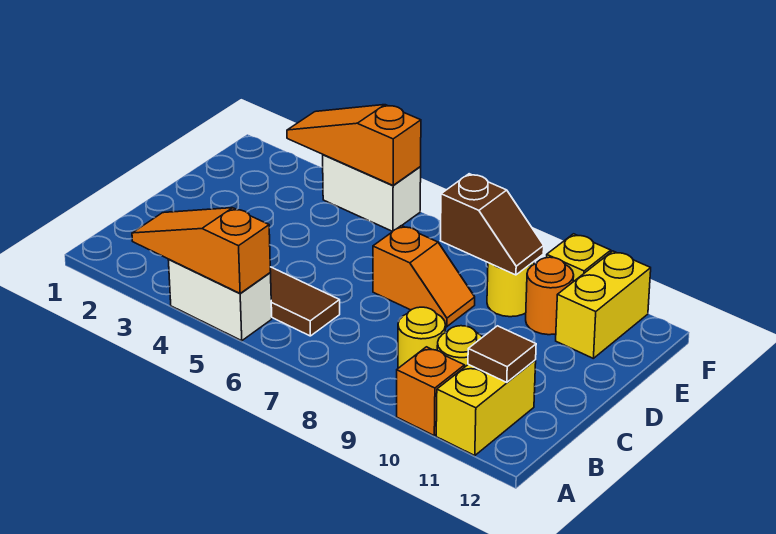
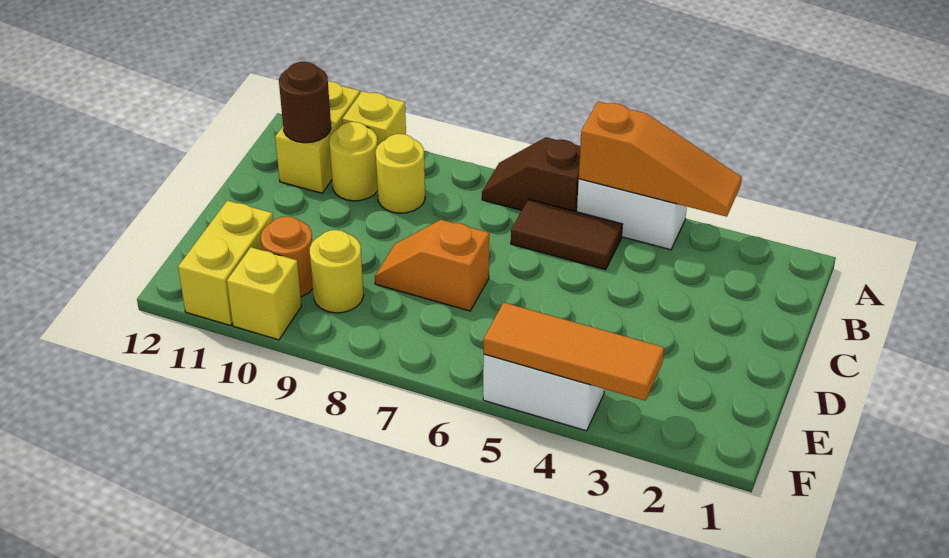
orange 1x1 brick [397,347,465,435] -> yellow 1x1 brick [342,91,406,146]
brown 1x1 tile [468,326,536,382] -> brown 1x1 round brick [279,62,331,143]
brown 1x2 slope [440,174,544,275] -> brown 1x2 slope moved to [482,137,580,212]
orange 1x3 slope [287,105,421,186] -> orange 1x3 tile [484,303,664,401]

